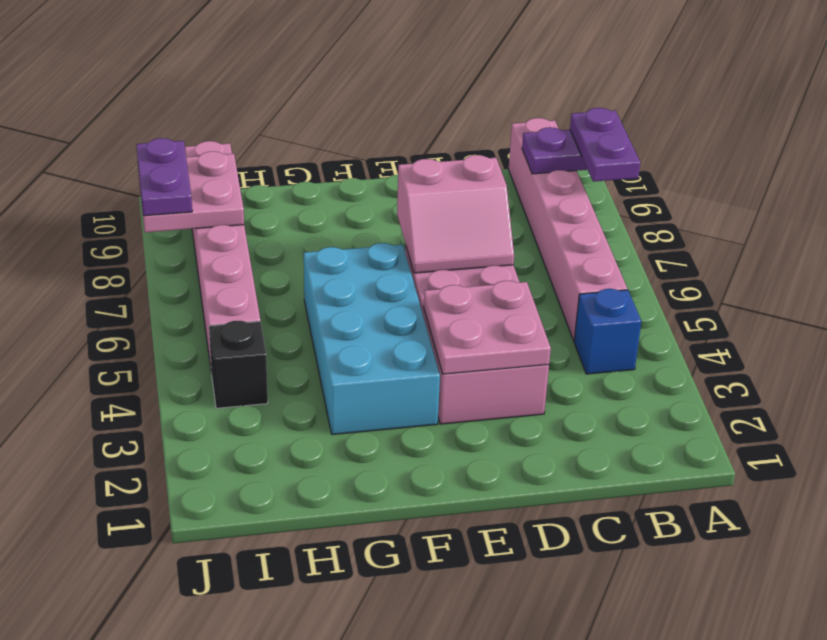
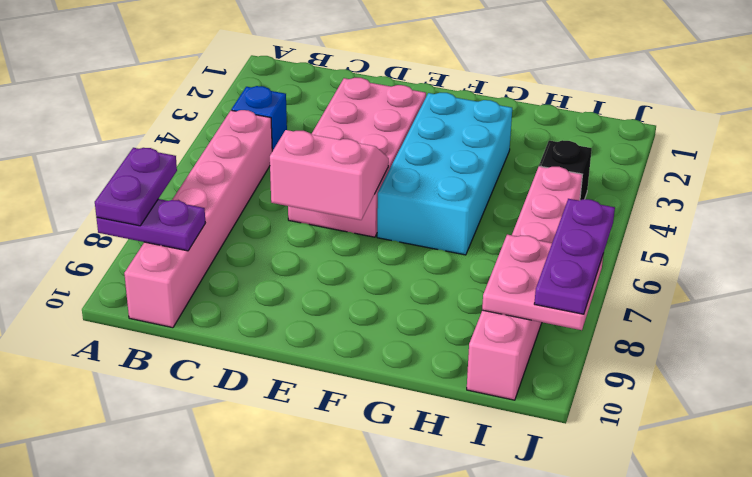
pink 2x2 plate [424,281,551,374] -> none
purple 1x2 plate [136,138,192,216] -> purple 1x3 plate [534,199,615,314]

